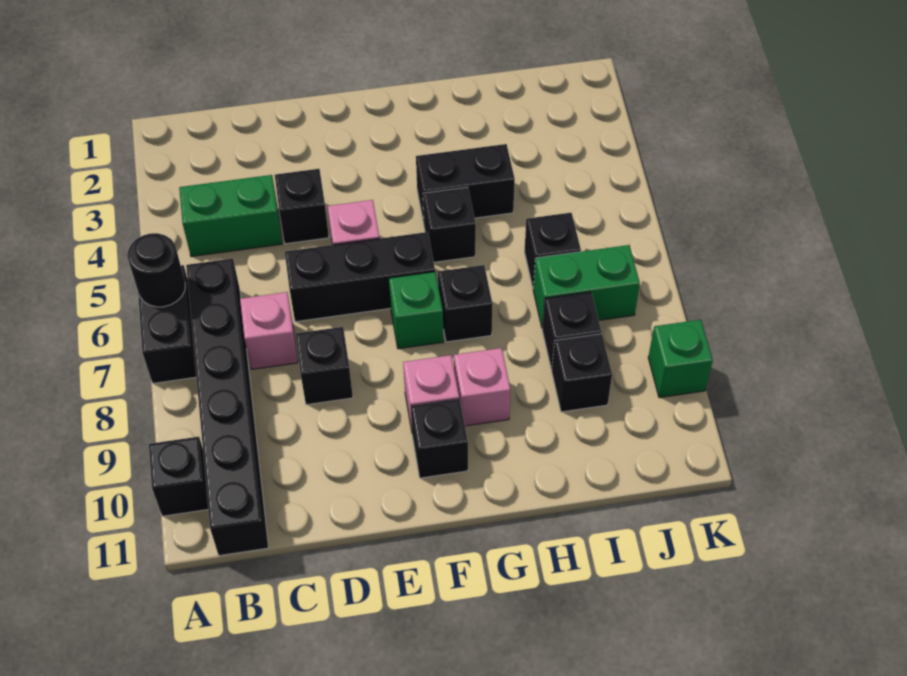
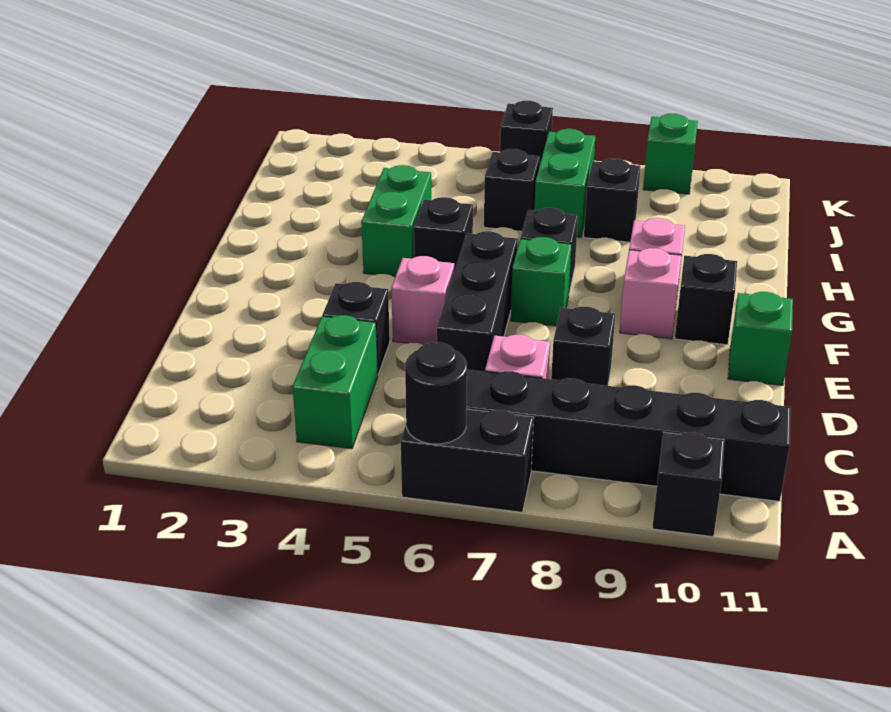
none -> green 1x1 brick [728,292,793,385]
black 1x2 brick [416,144,515,223] -> green 1x2 brick [361,165,431,277]
black 1x1 brick [552,334,612,412] -> black 1x1 brick moved to [500,101,553,166]

